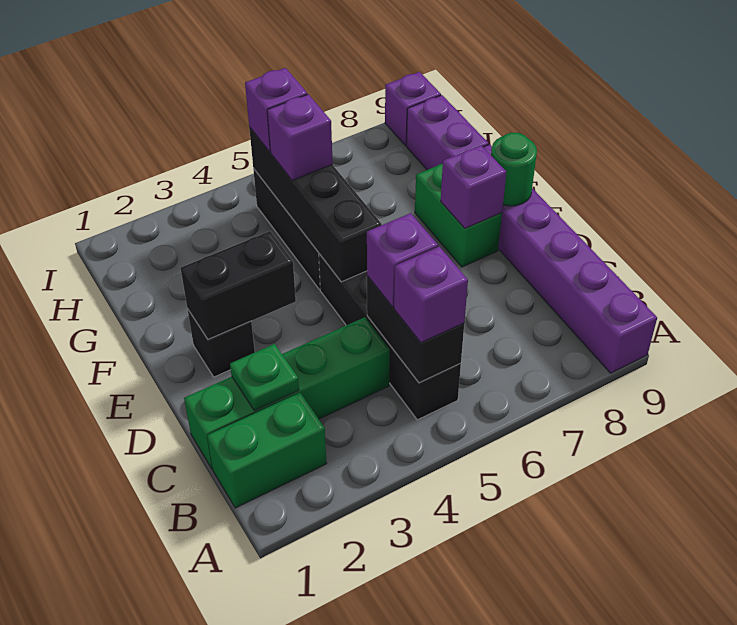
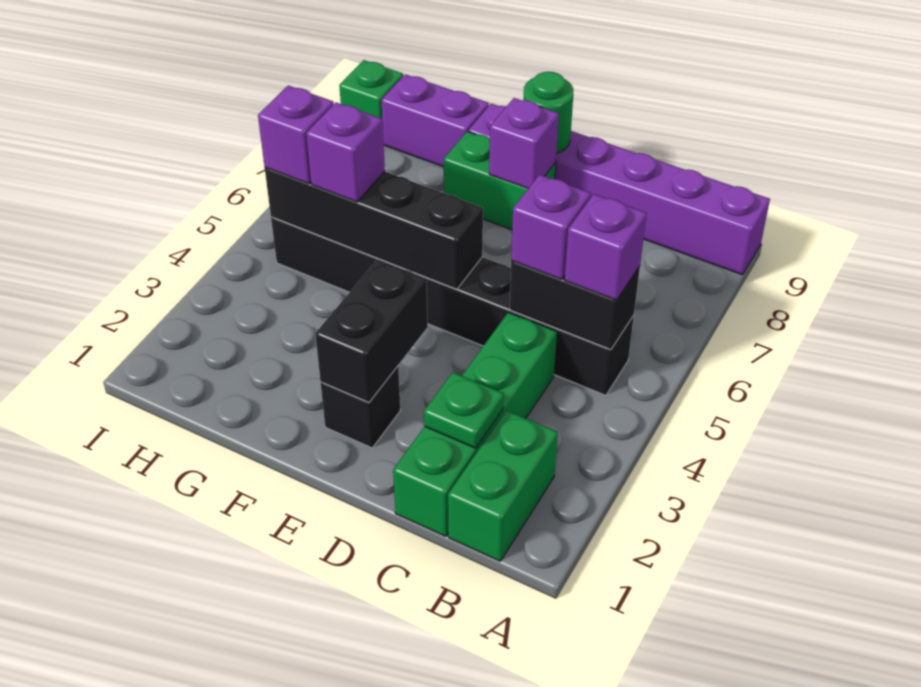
purple 1x1 brick [385,72,441,146] -> green 1x1 brick [339,60,403,119]

